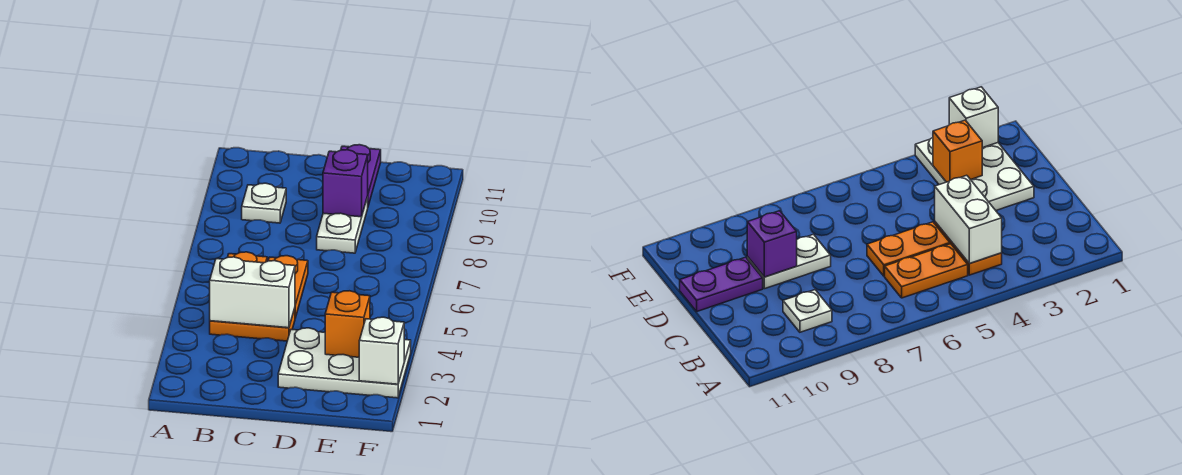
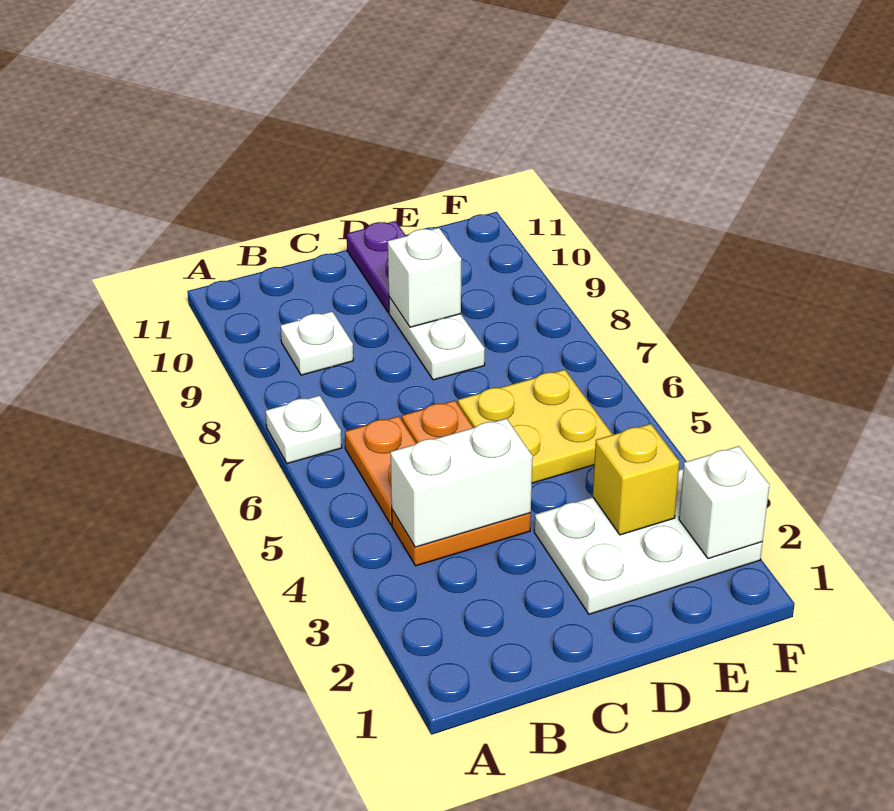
none -> white 1x1 plate [266,395,342,464]
none -> yellow 2x2 plate [458,370,613,483]
purple 1x1 brick [323,150,368,217] -> white 1x1 brick [388,228,461,327]
orange 1x1 brick [325,291,370,357] -> yellow 1x1 brick [593,424,679,535]

